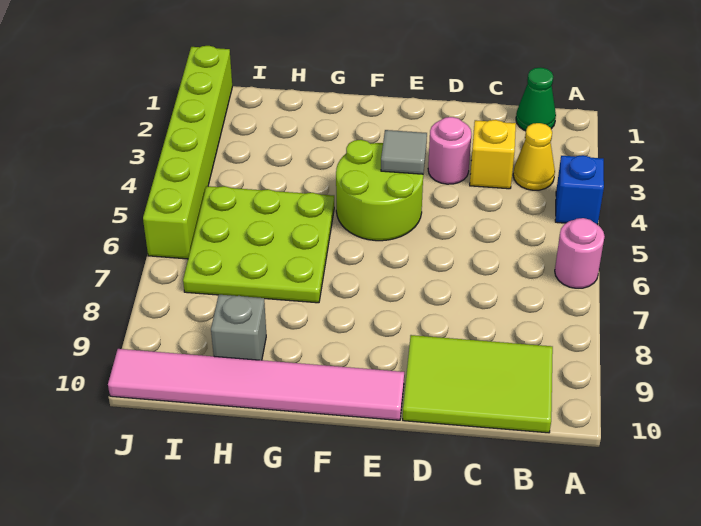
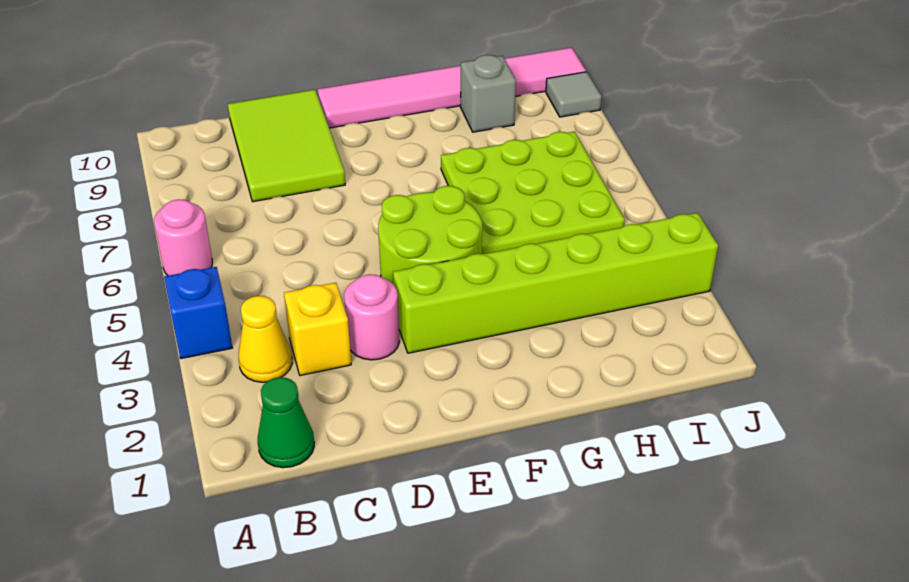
lime 2x3 tile [403,335,553,433] -> lime 2x3 tile turned to [228,90,345,202]
grey 1x1 tile [381,130,427,174] -> grey 1x1 tile moved to [546,72,602,117]
lime 1x6 brick [143,46,232,259] -> lime 1x6 brick turned to [393,213,718,353]

